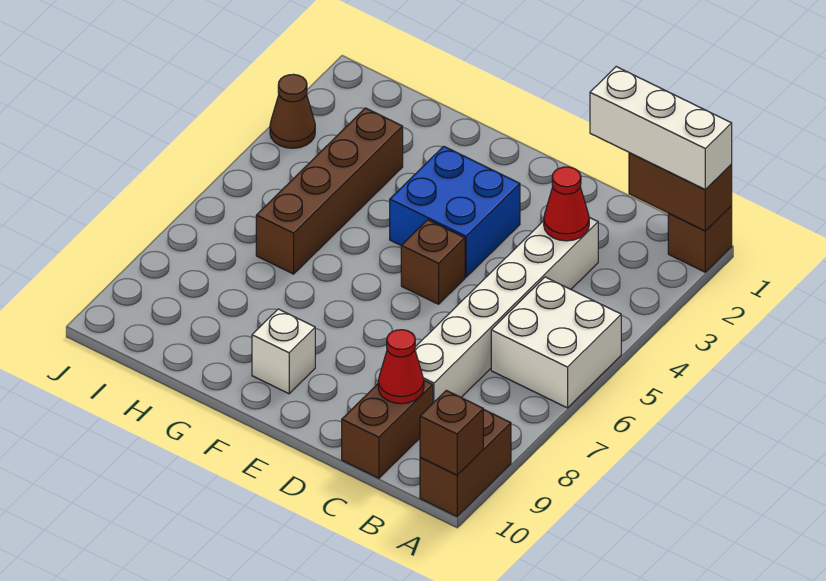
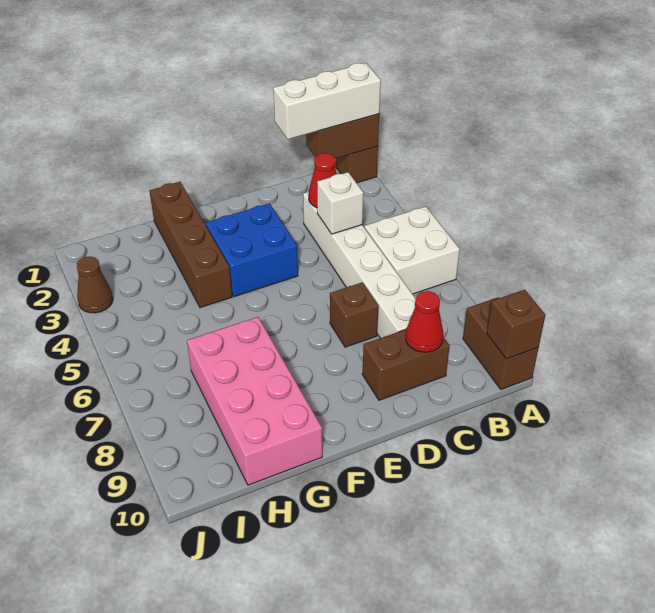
brown 1x2 brick [342,380,433,478] -> brown 1x2 brick turned to [362,329,450,400]
brown 1x1 brick [401,220,465,304] -> brown 1x1 brick moved to [330,282,379,347]
white 1x1 brick [252,309,315,394] -> white 1x1 brick moved to [317,172,363,234]
none -> pink 2x4 brick [187,317,322,485]
brown 1x4 brick [256,108,403,274] -> brown 1x4 brick moved to [149,182,232,308]

